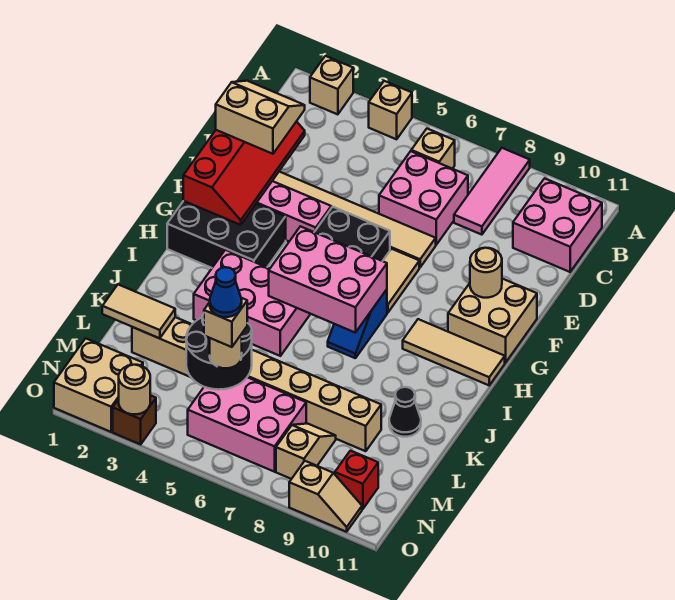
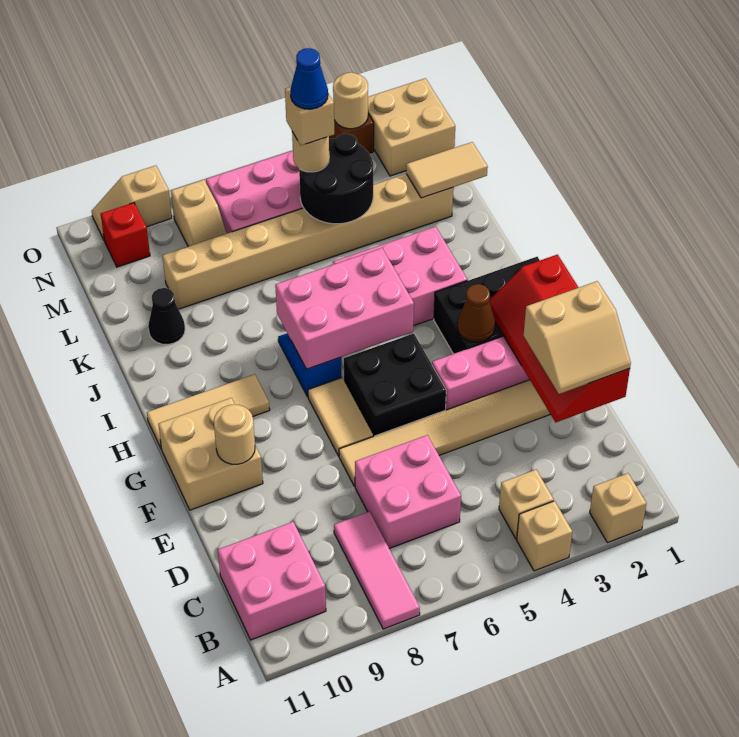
tan 1x1 brick [411,129,455,169] -> tan 1x1 brick moved to [499,470,554,539]
none -> brown 1x1 cone [458,284,495,342]

